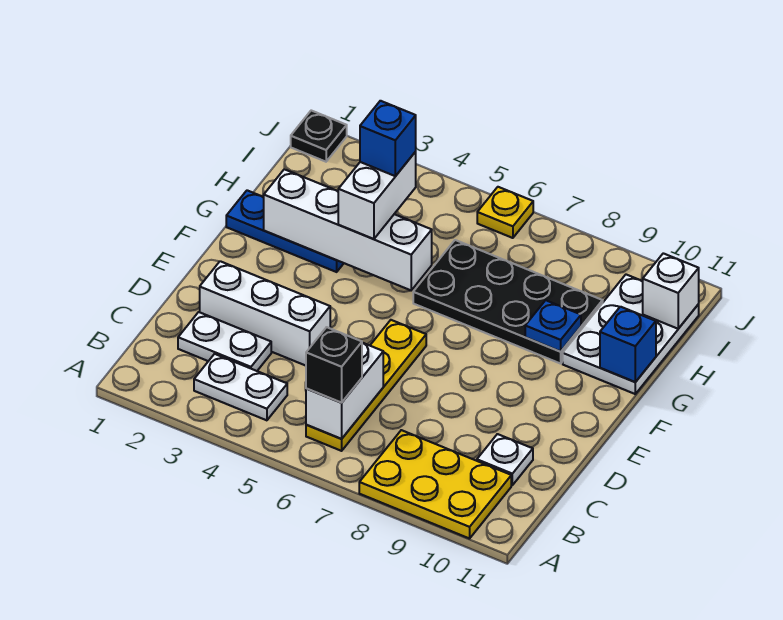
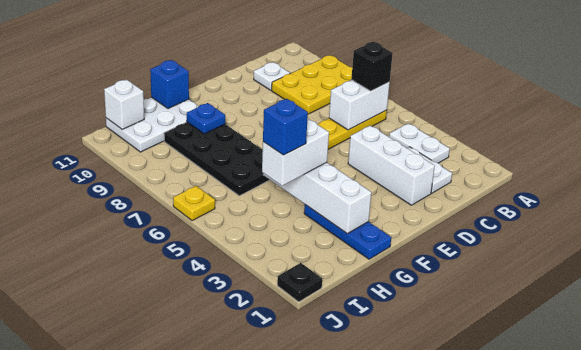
yellow 2x3 plate [359,430,511,539] -> yellow 2x3 plate turned to [272,55,352,114]

